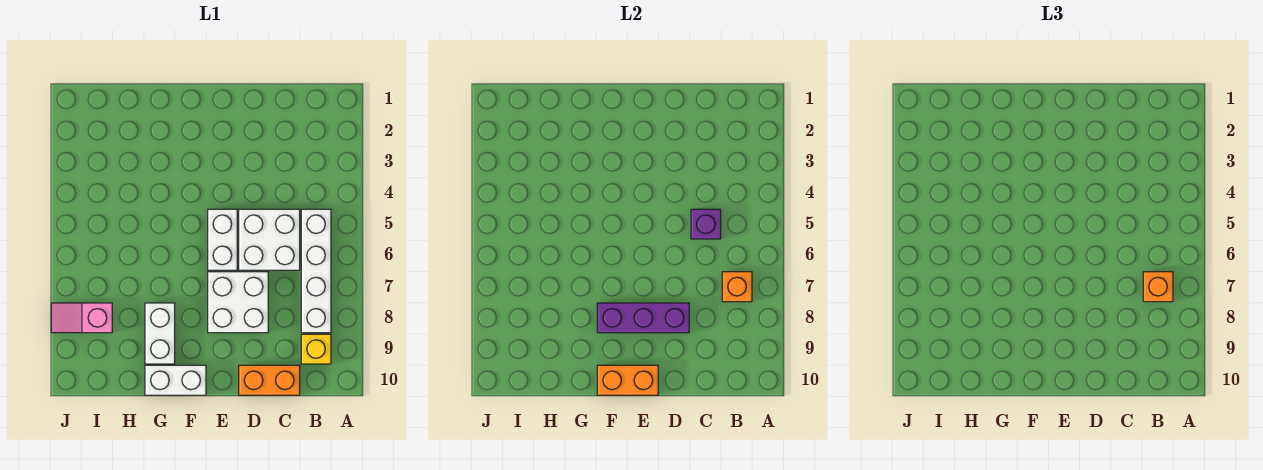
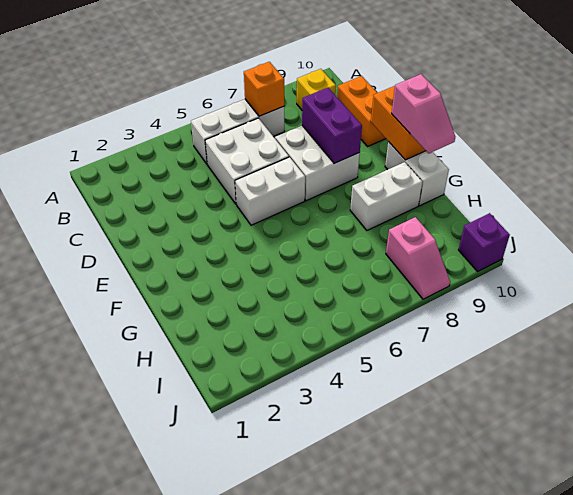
white 1x4 brick [301,209,331,333] -> white 1x3 brick [191,99,284,164]
orange 1x1 brick [1143,272,1173,302] -> none
purple 1x1 brick [691,209,721,239] -> purple 1x1 brick moved to [459,213,510,271]
purple 1x3 brick [597,303,689,333] -> purple 1x2 brick [302,88,362,163]
none -> pink 1x2 slope [392,74,455,154]

